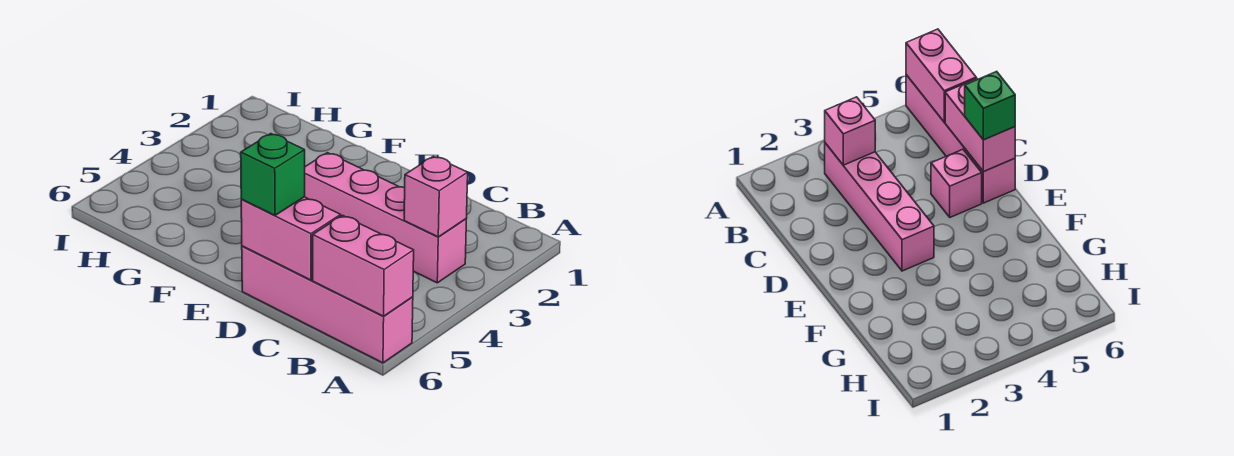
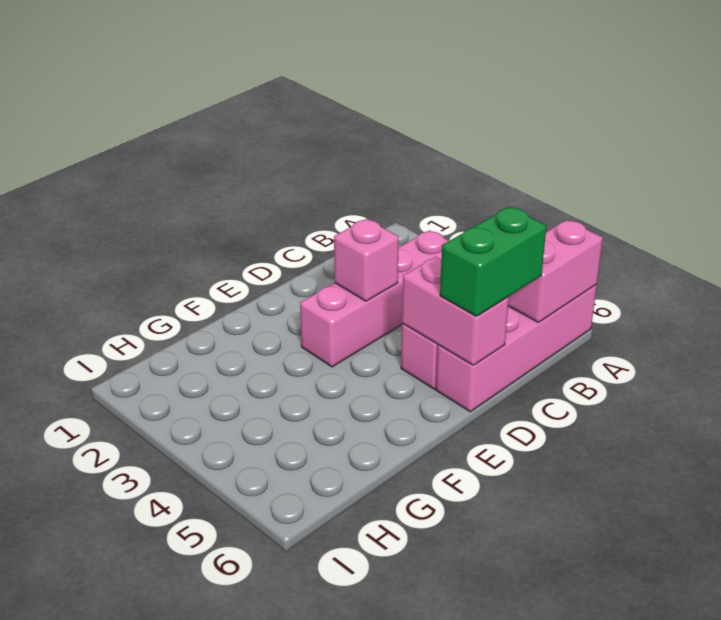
pink 1x1 brick [404,156,468,237] -> pink 1x1 brick moved to [334,219,399,301]
pink 1x2 brick [241,197,341,280] -> pink 1x2 brick turned to [402,257,509,365]
green 1x1 brick [241,134,305,216] -> green 1x2 brick [440,207,546,316]

